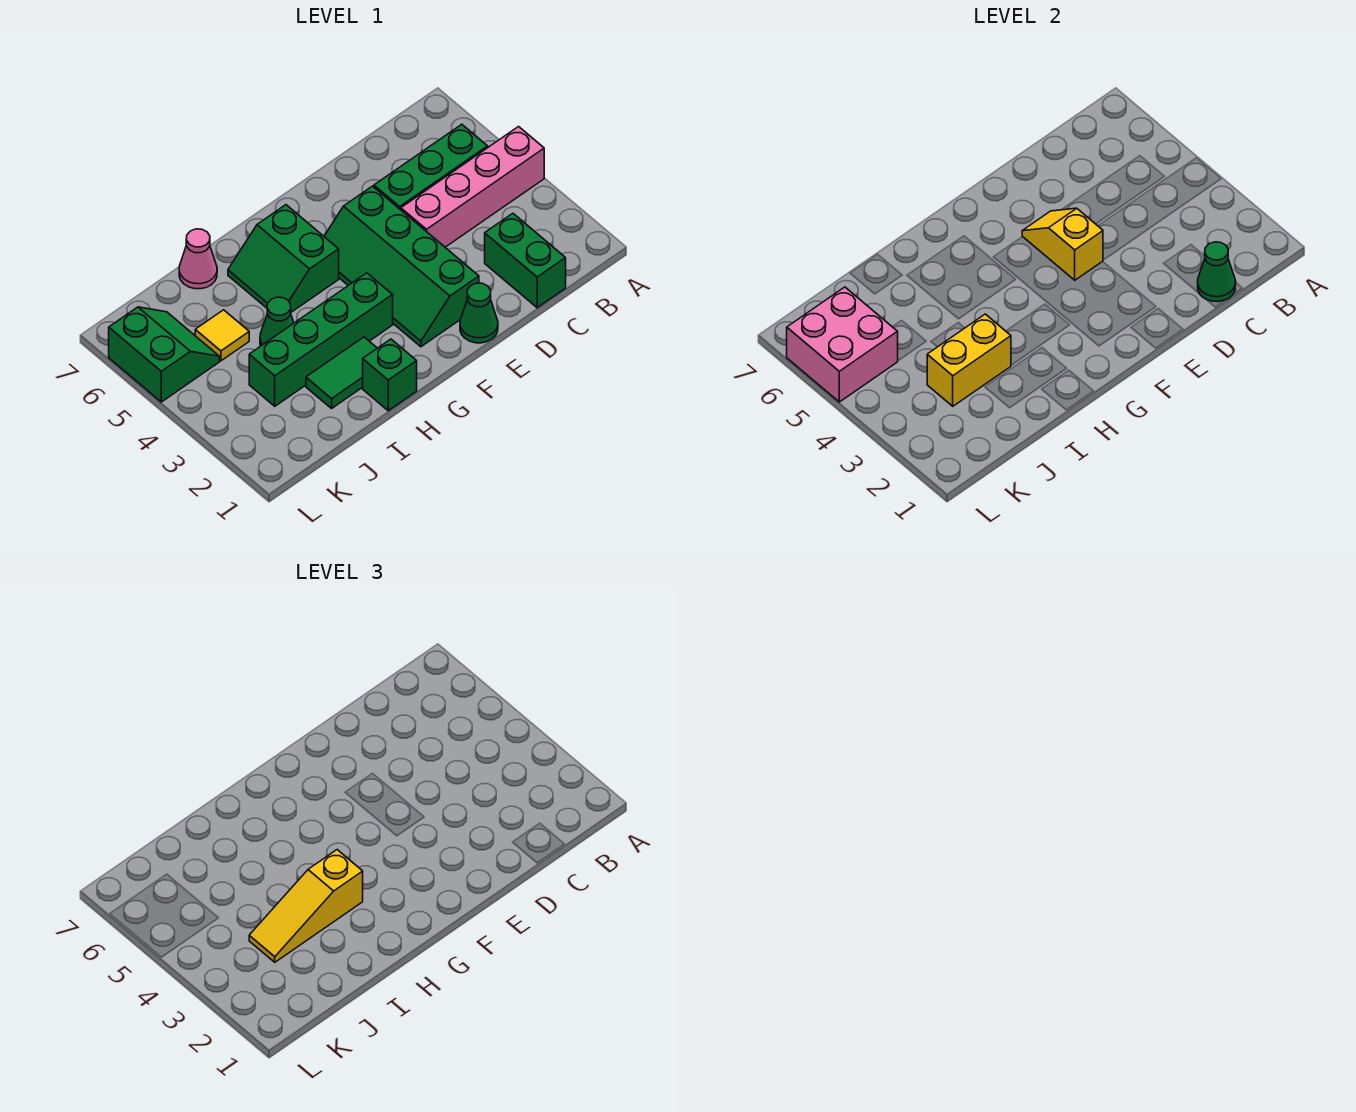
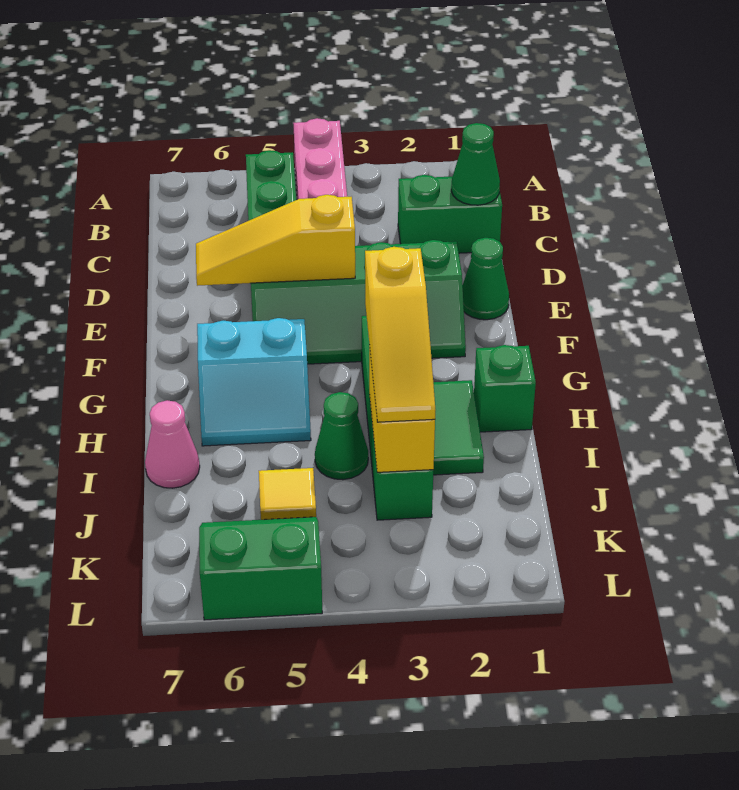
yellow 1x2 slope [1022,208,1103,280] -> yellow 1x3 slope [196,195,355,286]
green 2x2 slope [228,205,339,312] -> cyan 2x2 slope [197,318,311,446]
pink 2x2 brick [787,287,898,402] -> none

